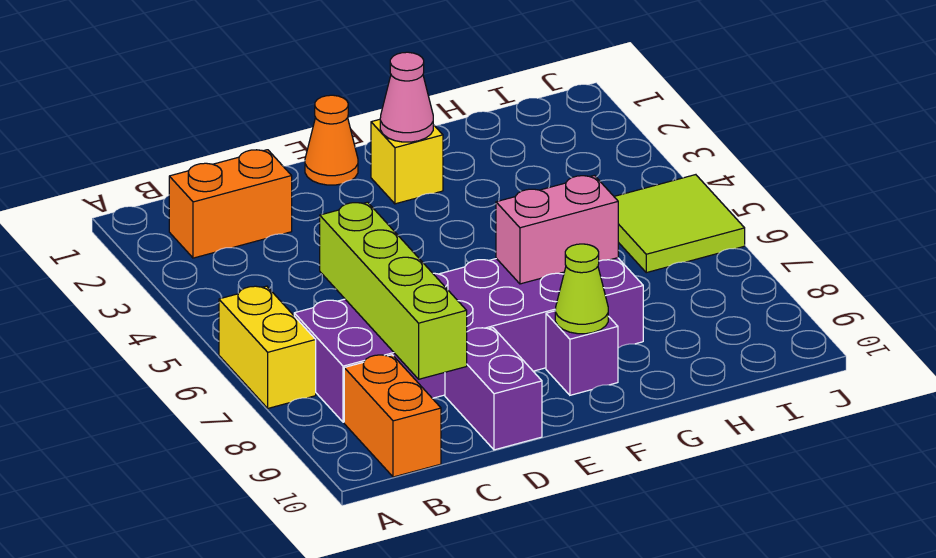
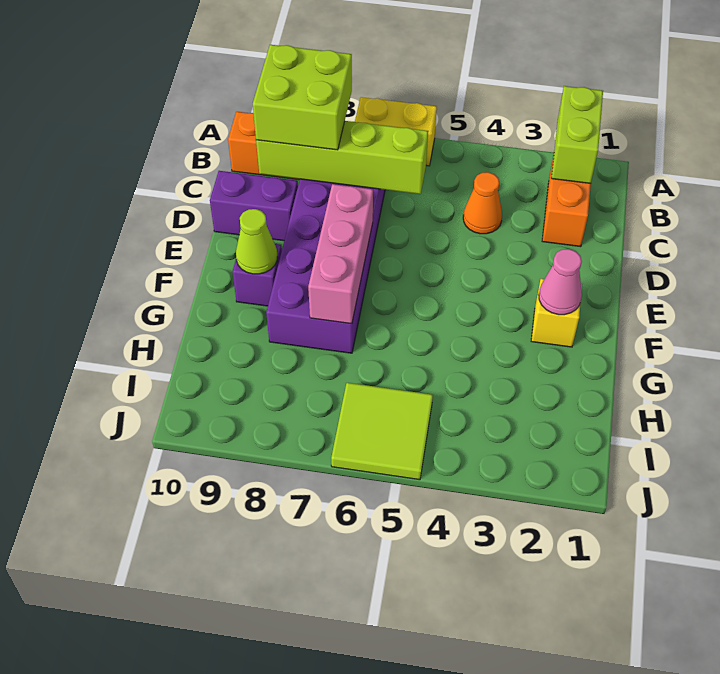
none -> lime 1x2 brick [551,86,603,183]
none -> lime 2x2 brick [253,45,352,150]
orange 1x1 cone [305,95,358,185] -> orange 1x1 cone moved to [463,172,502,234]
pink 1x2 brick [496,175,618,284] -> pink 1x3 brick [308,184,373,324]

